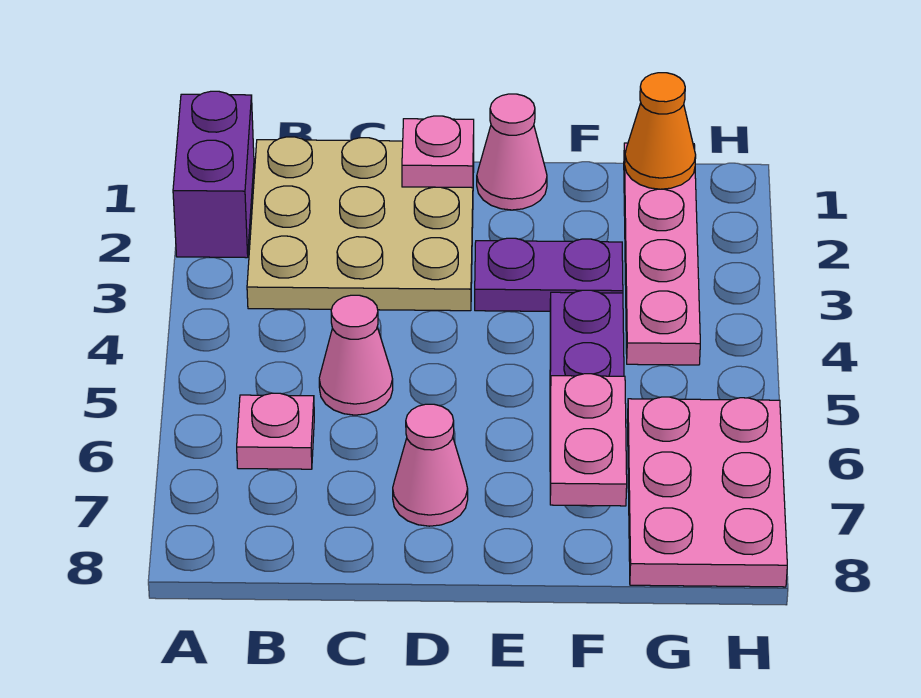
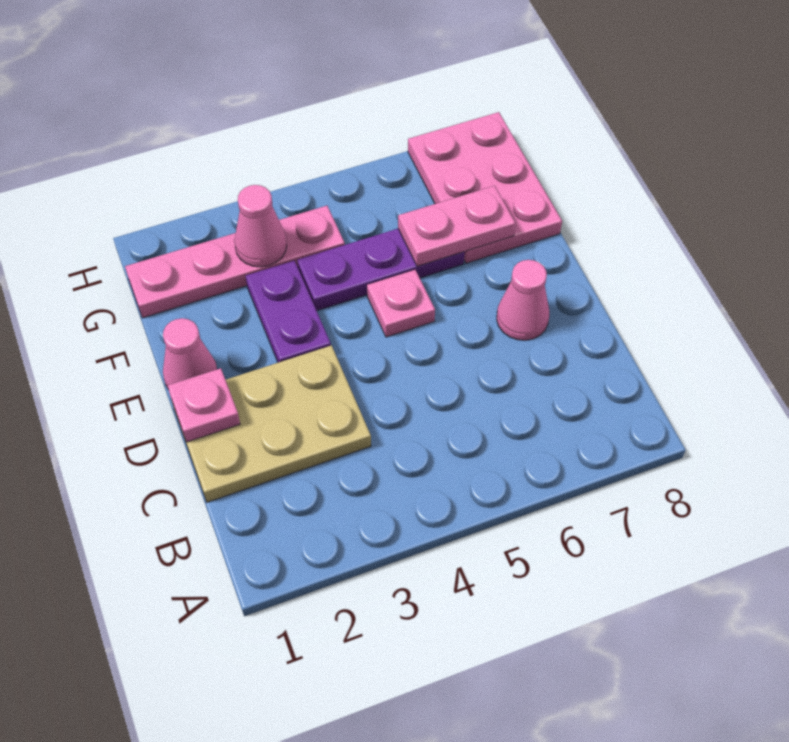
purple 1x2 brick [173,91,254,258] -> none
tan 3x3 plate [247,137,474,311] -> tan 2x3 plate [172,345,371,502]
pink 1x1 plate [237,393,314,469] -> pink 1x1 plate moved to [367,270,435,337]
pink 1x1 cone [319,295,393,415] -> pink 1x1 cone moved to [234,185,287,267]
orange 1x1 cone [625,73,696,189] -> none
pink 2x3 plate [627,397,787,587] -> pink 2x3 plate turned to [408,112,562,263]

